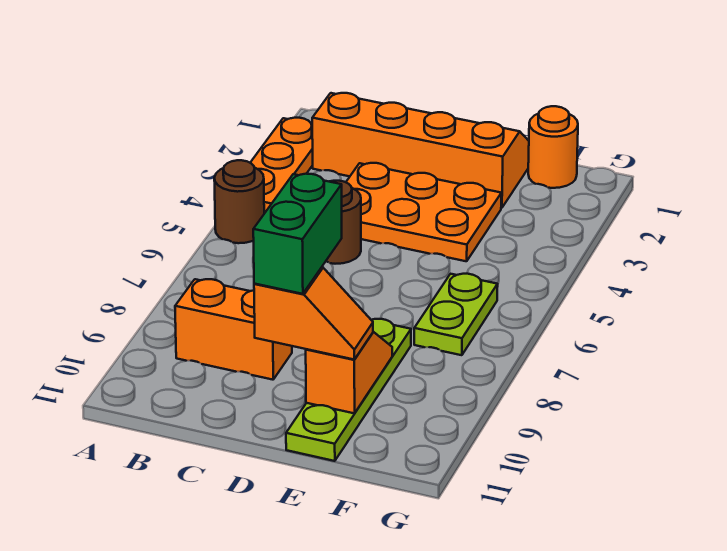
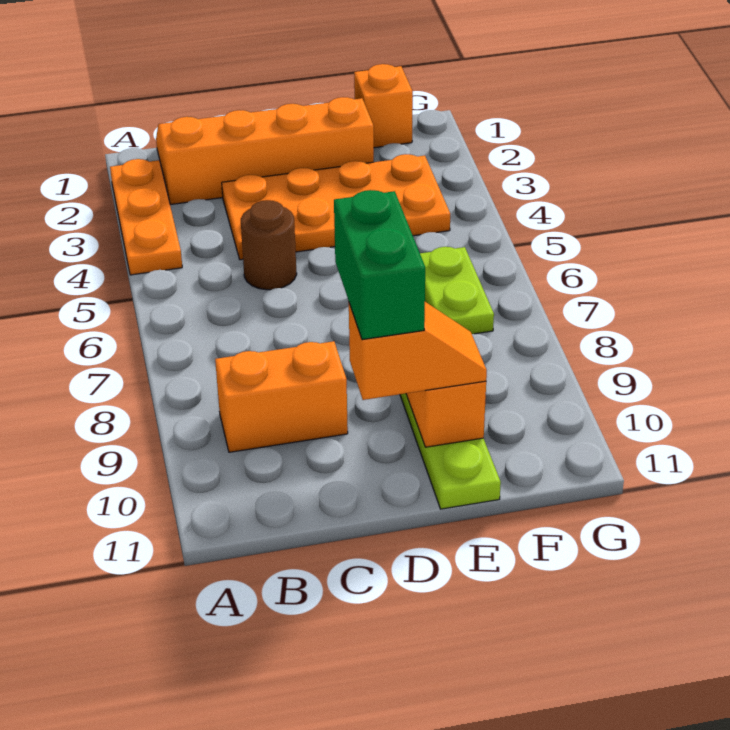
brown 1x1 round brick [214,160,264,243] -> none
orange 2x3 plate [346,163,501,261] -> orange 2x4 plate [222,154,450,260]
orange 1x1 round brick [528,106,578,188] -> orange 1x1 brick [354,64,413,148]

